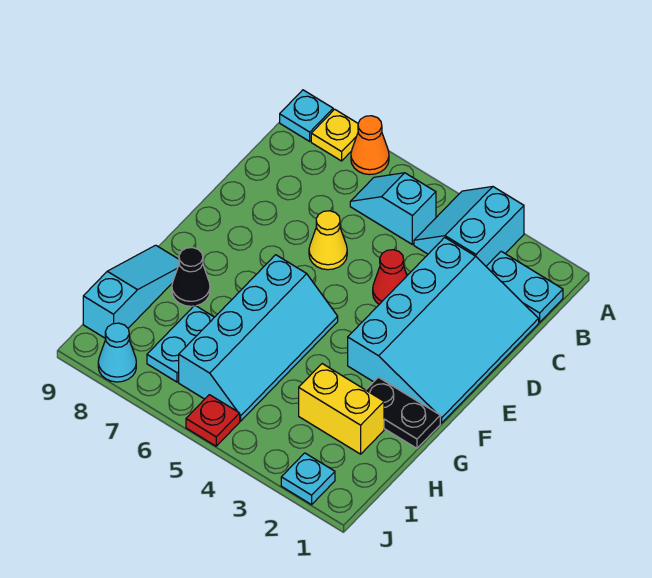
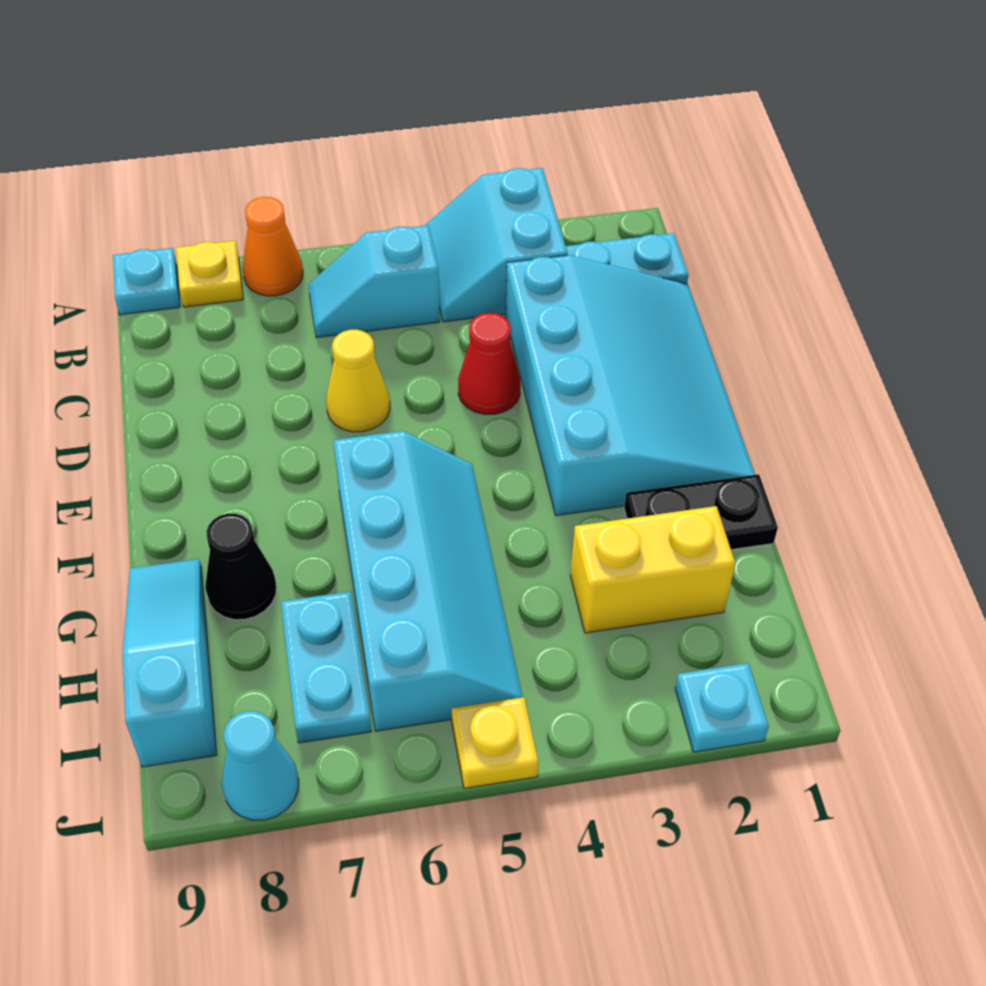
red 1x1 plate [186,395,240,446] -> yellow 1x1 plate [452,697,539,788]

